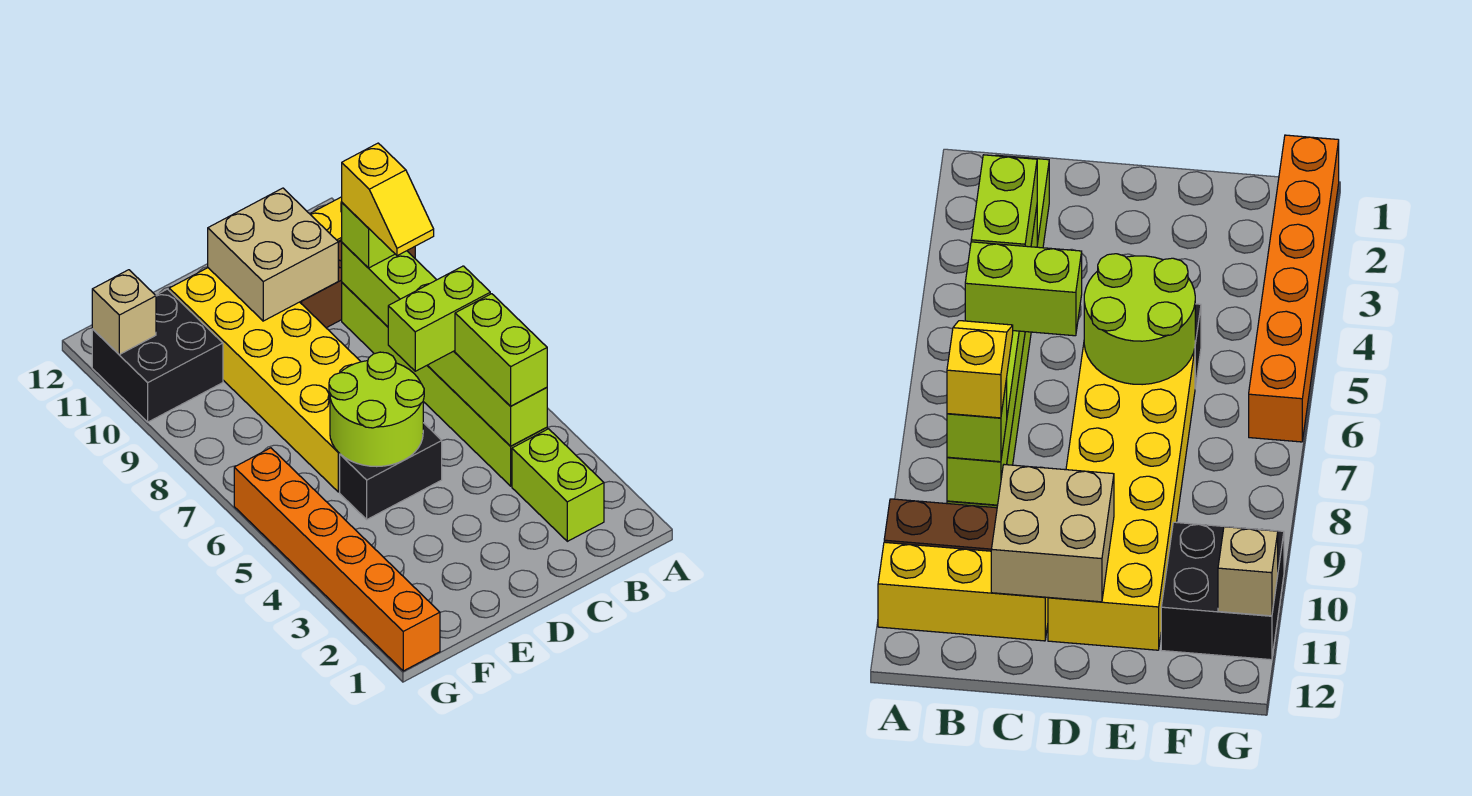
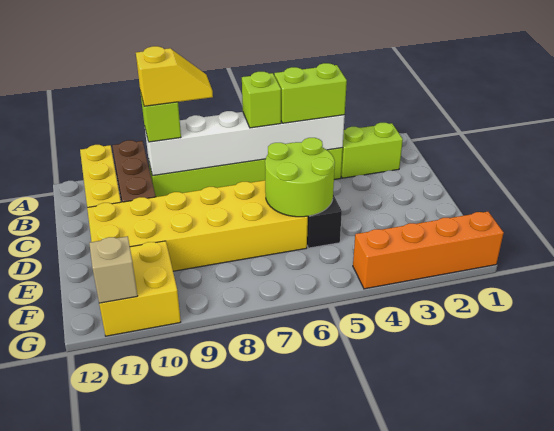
lime 1x6 brick [342,243,547,446] -> white 1x6 brick [145,111,345,176]
lime 1x2 brick [388,266,490,371] -> lime 1x1 brick [242,72,281,128]
tan 2x2 brick [208,188,338,321] -> none
black 2x2 brick [92,289,223,422] -> yellow 2x2 brick [99,241,181,336]
orange 1x6 brick [234,448,440,671] -> orange 1x4 brick [353,212,504,289]

